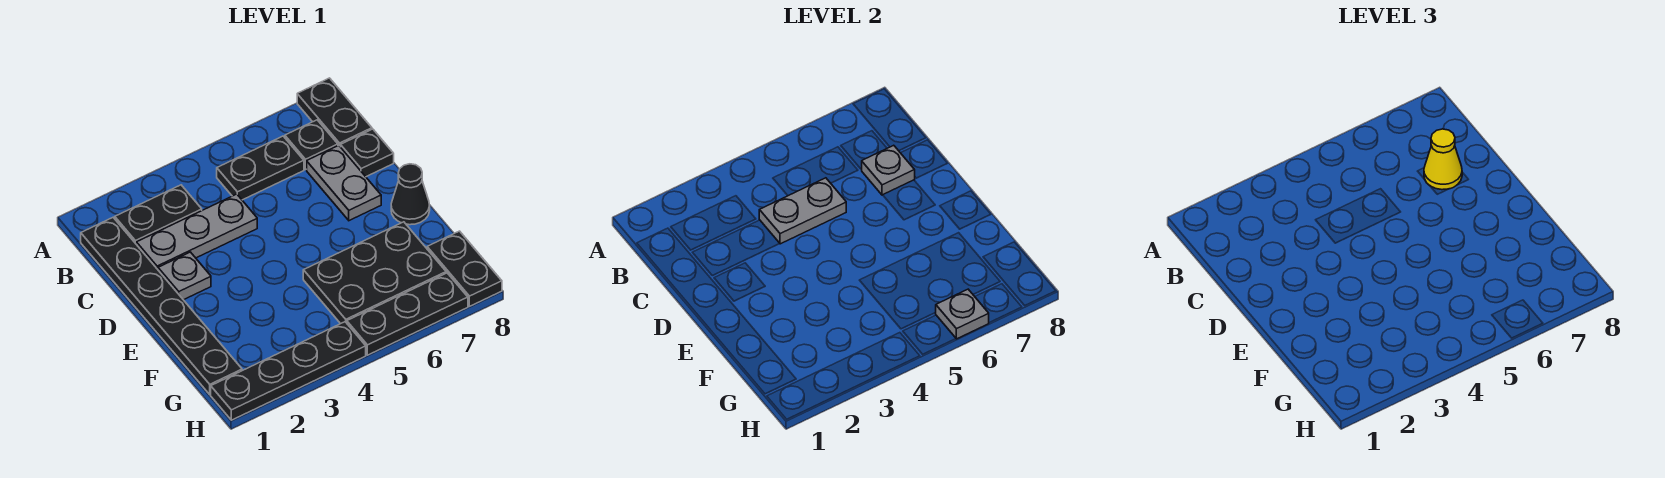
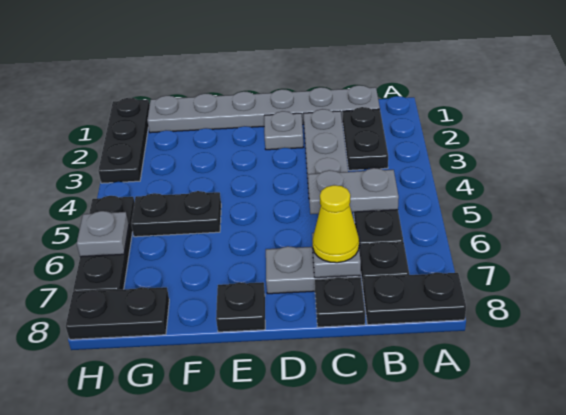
black 1x6 plate [81,218,242,395] -> grey 1x6 plate [147,85,380,133]
grey 1x2 plate [759,178,846,244] -> grey 1x2 plate turned to [308,168,399,214]
black 1x1 cone [391,164,430,225] -> black 1x1 plate [216,282,265,332]
black 2x3 plate [303,222,446,324] -> black 1x2 plate [131,191,221,237]
black 1x4 plate [211,322,366,420] -> black 1x3 plate [98,98,150,183]

